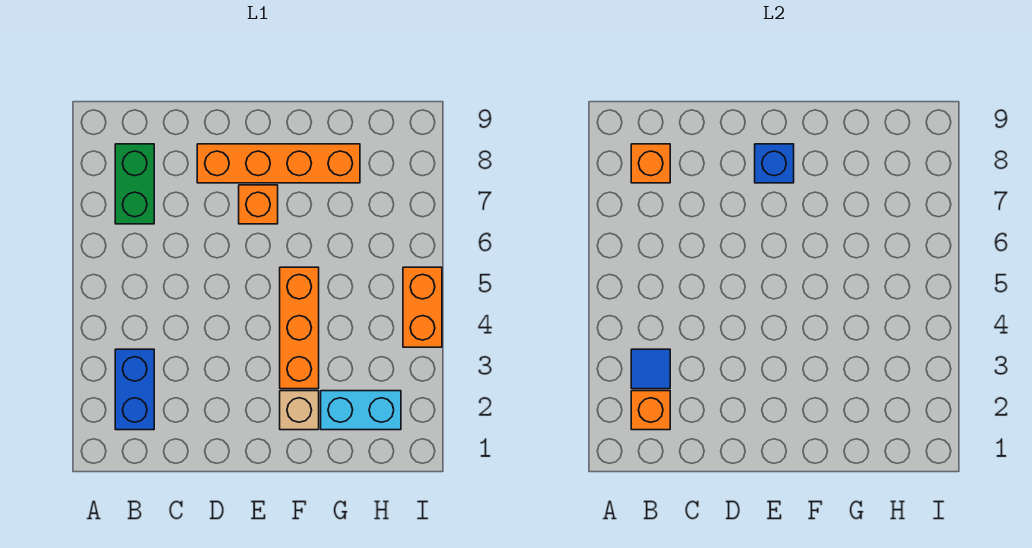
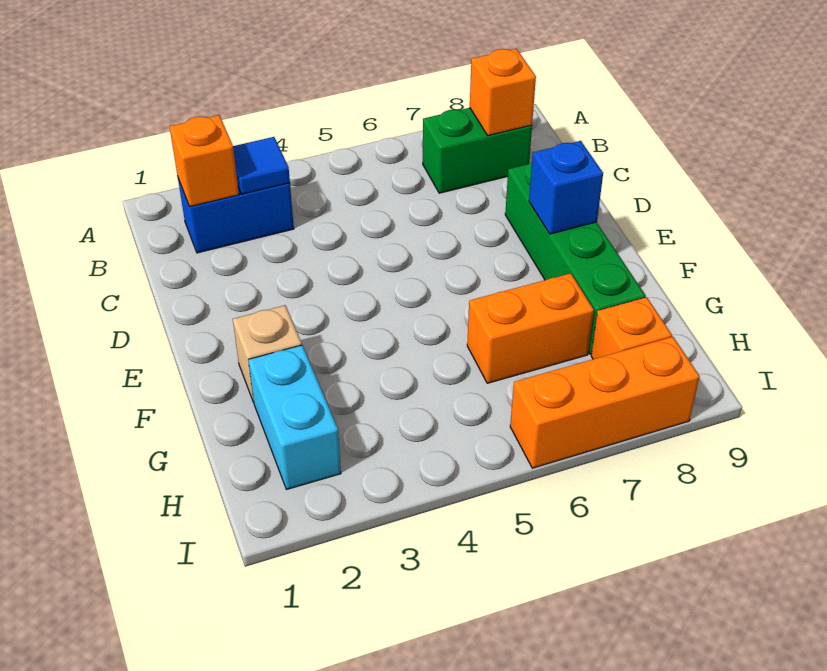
orange 1x4 brick [197,144,360,183] -> green 1x4 brick [505,162,646,354]
orange 1x1 brick [239,185,278,224] -> orange 1x1 brick moved to [591,297,672,359]
orange 1x3 brick [280,267,319,389] -> orange 1x3 brick moved to [510,337,700,468]
orange 1x2 brick [403,267,442,347] -> orange 1x2 brick moved to [467,273,594,383]

